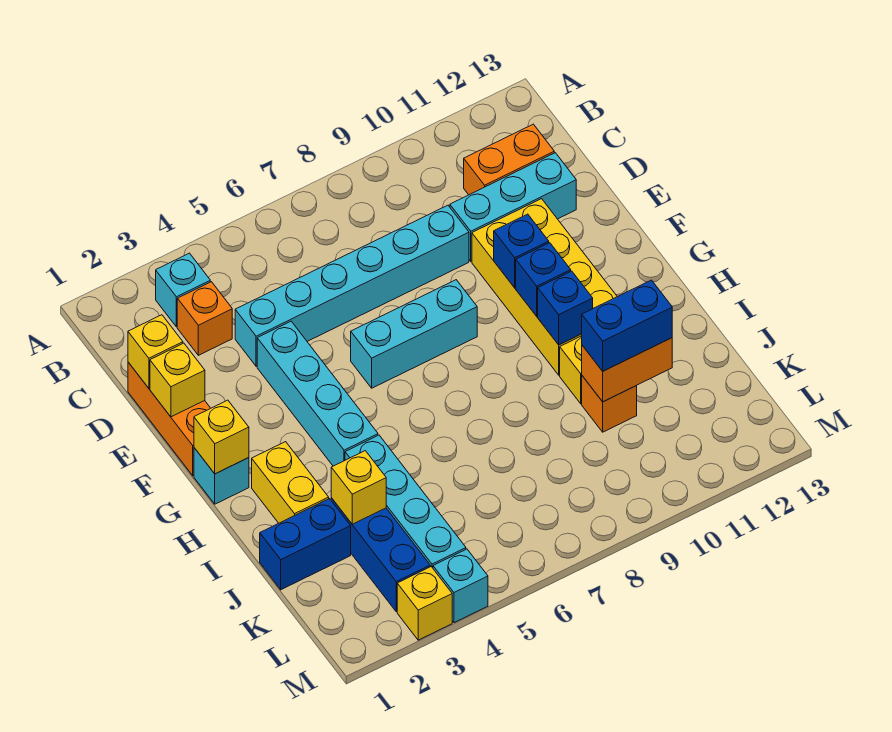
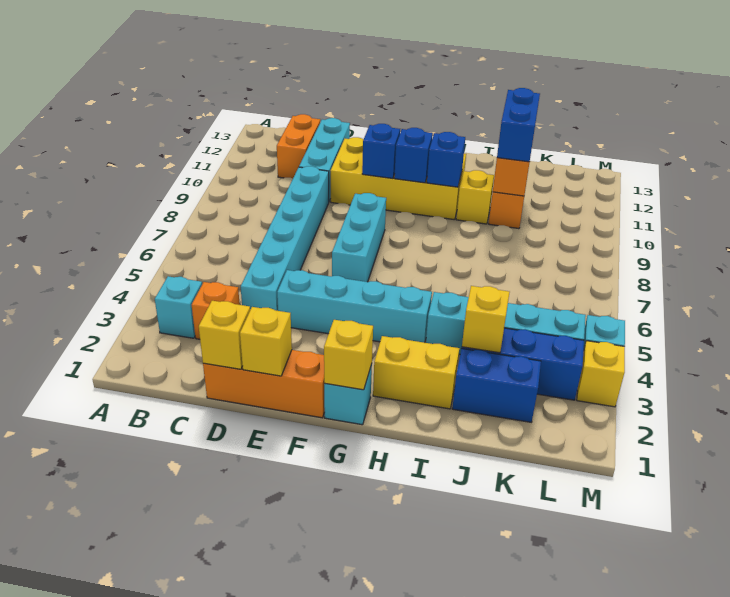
blue 1x2 brick [260,499,351,590] -> blue 1x2 brick turned to [452,349,541,422]

